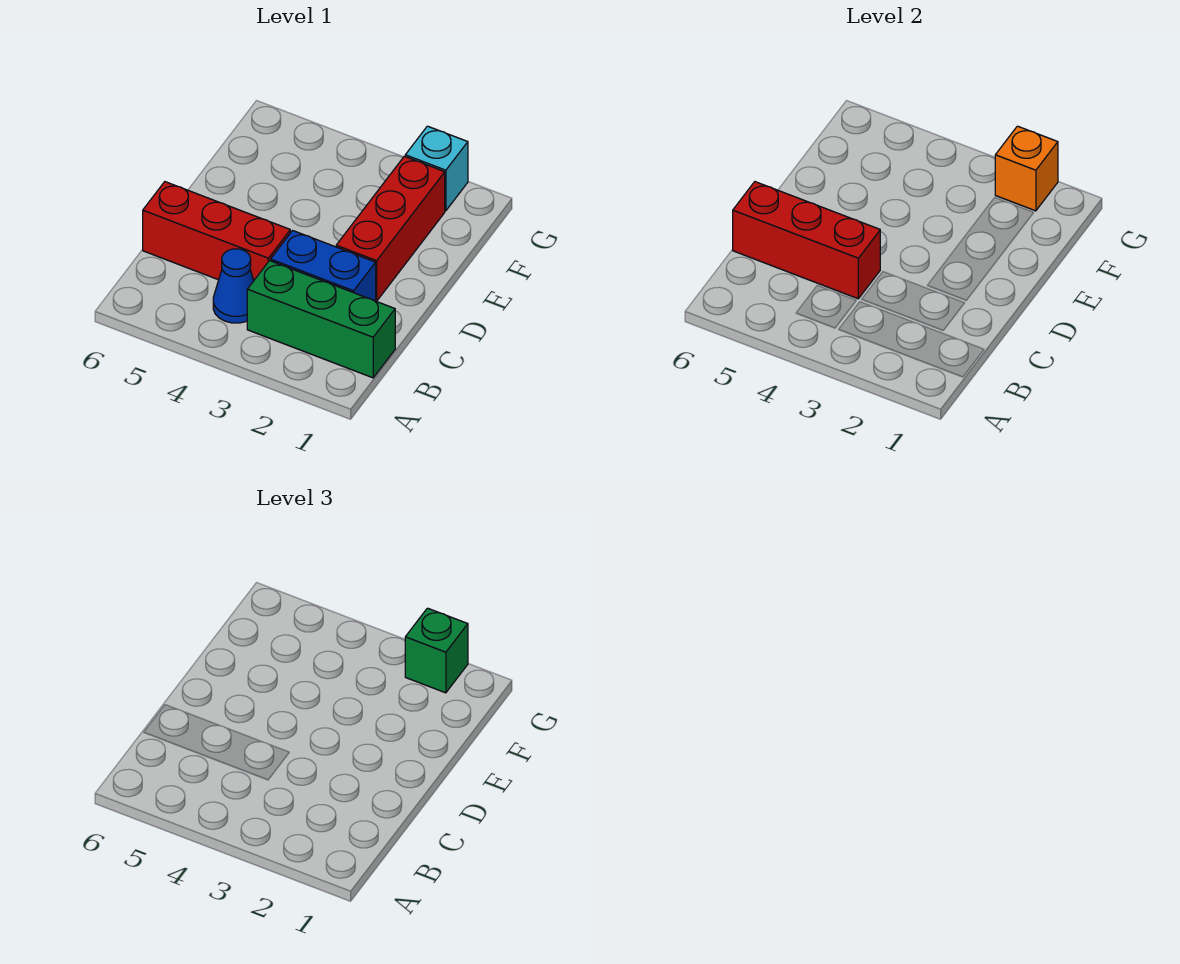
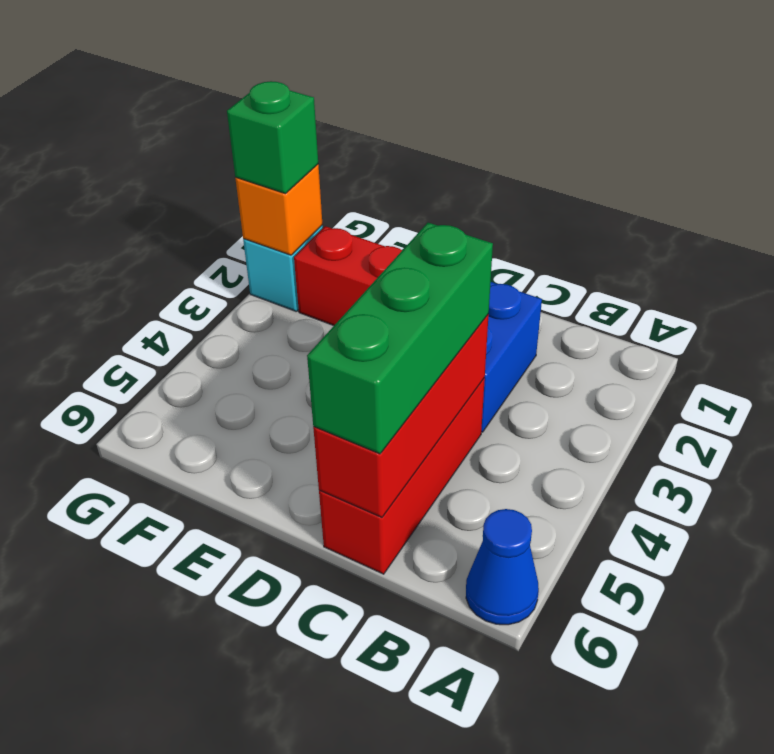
green 1x3 brick [247,261,395,378] -> green 1x3 brick moved to [307,223,493,454]
blue 1x1 cone [213,249,254,323] -> blue 1x1 cone moved to [466,509,539,625]

